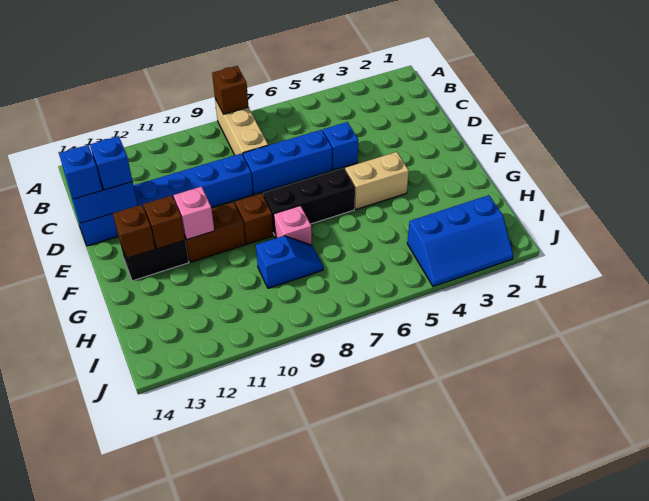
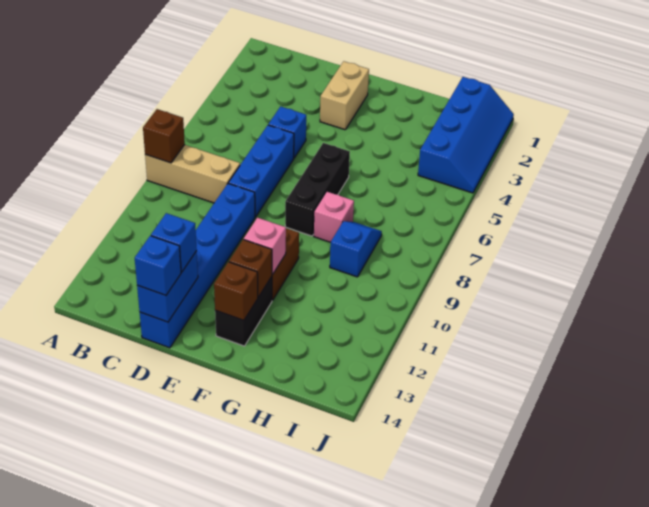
tan 1x2 brick [345,152,409,209] -> tan 1x2 brick moved to [320,61,369,130]
brown 1x1 brick [235,193,273,244] -> none
blue 2x3 slope [407,195,513,287] -> blue 2x4 slope [418,77,514,193]

